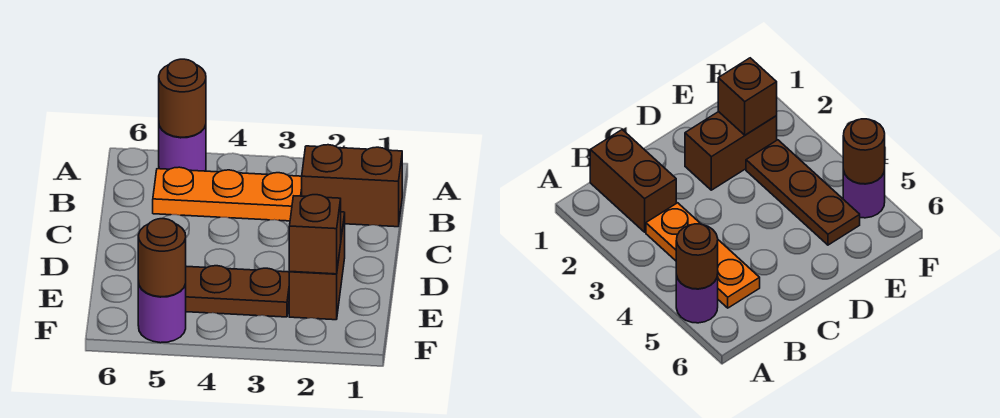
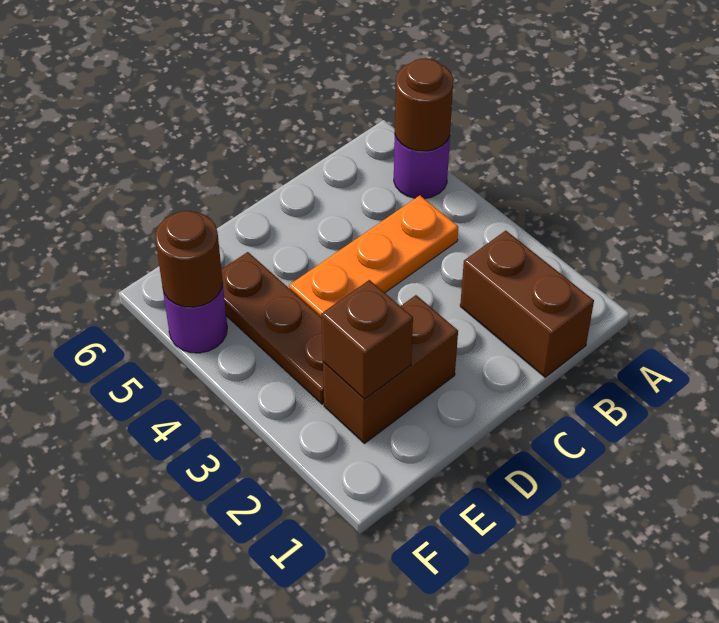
orange 1x3 plate [153,167,302,221] -> orange 1x3 plate turned to [289,195,458,316]

